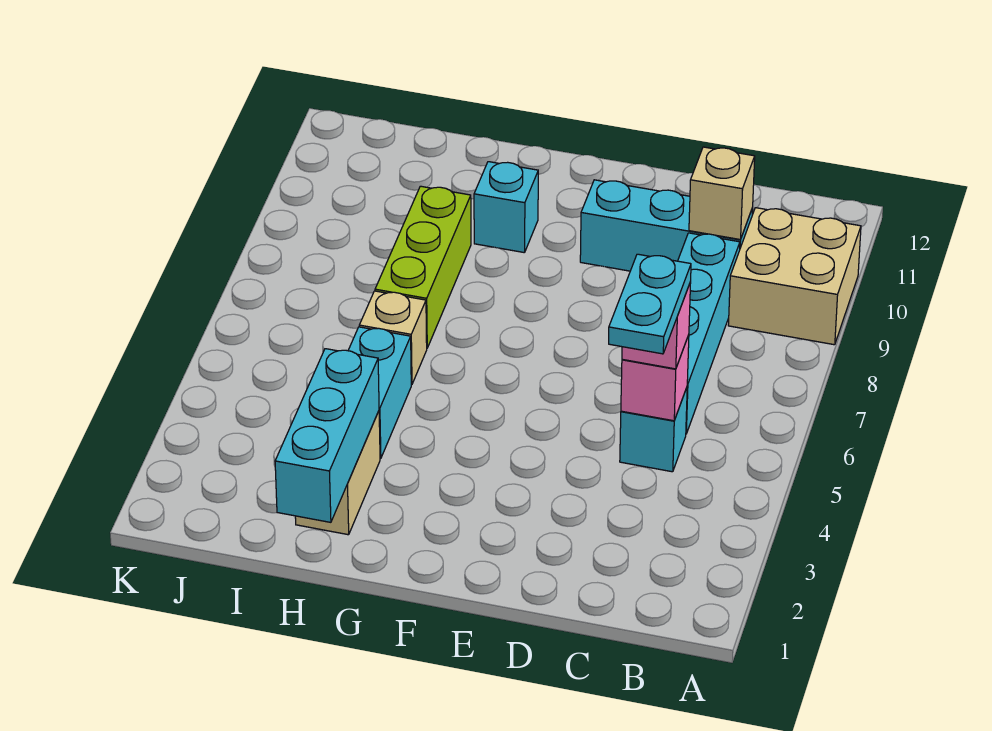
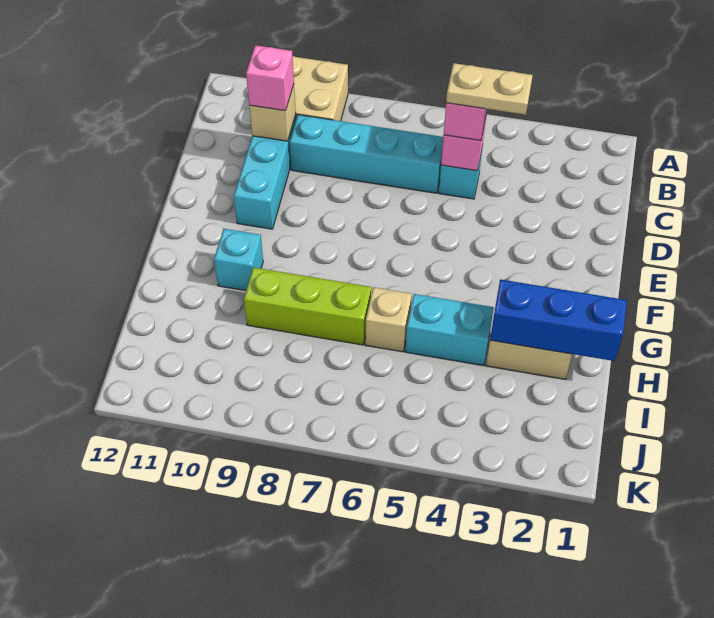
cyan 1x2 plate [609,254,691,354] -> tan 1x2 plate [446,63,533,115]
none -> pink 1x1 brick [246,45,294,111]
cyan 1x3 brick [275,349,379,522] -> blue 1x3 brick [490,279,627,361]

